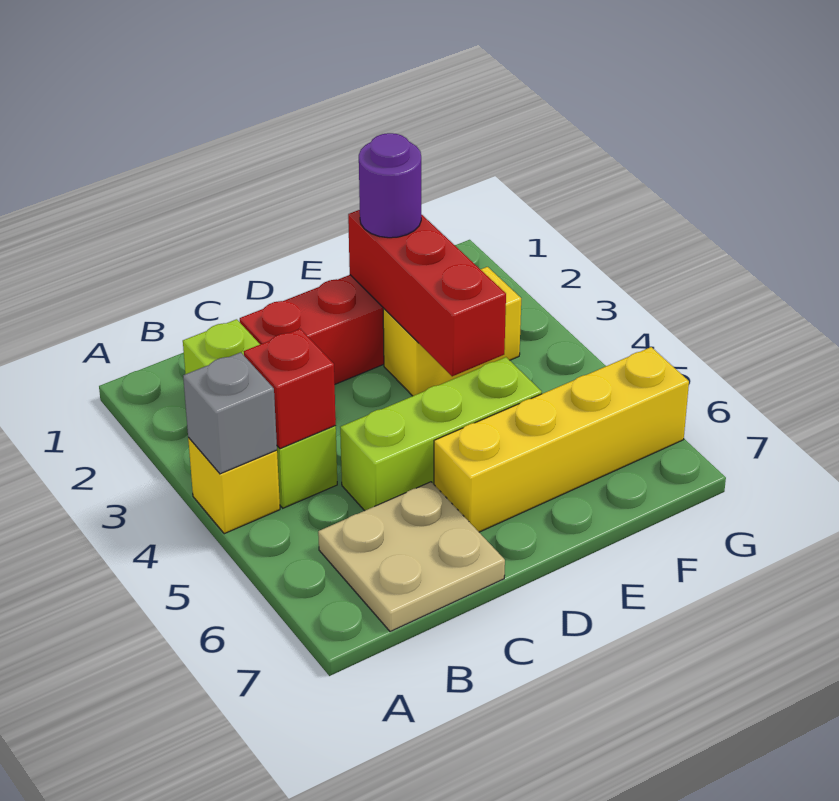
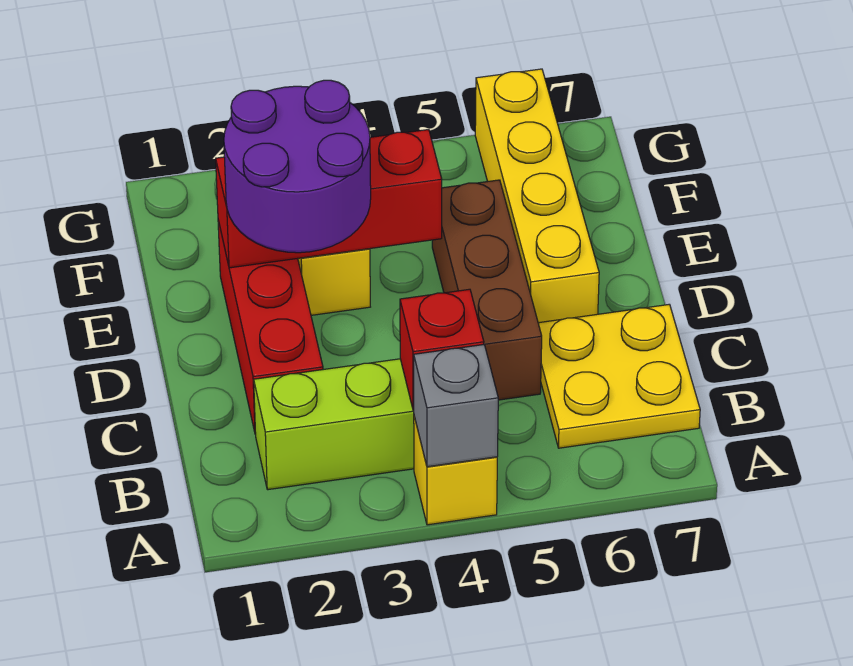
tan 2x2 plate [318,482,505,632] -> yellow 2x2 plate [538,304,700,448]
lime 1x3 brick [340,357,542,511] -> brown 1x3 brick [432,180,542,400]
purple 1x1 round brick [359,133,421,238] -> purple 2x2 round brick [224,80,371,253]

